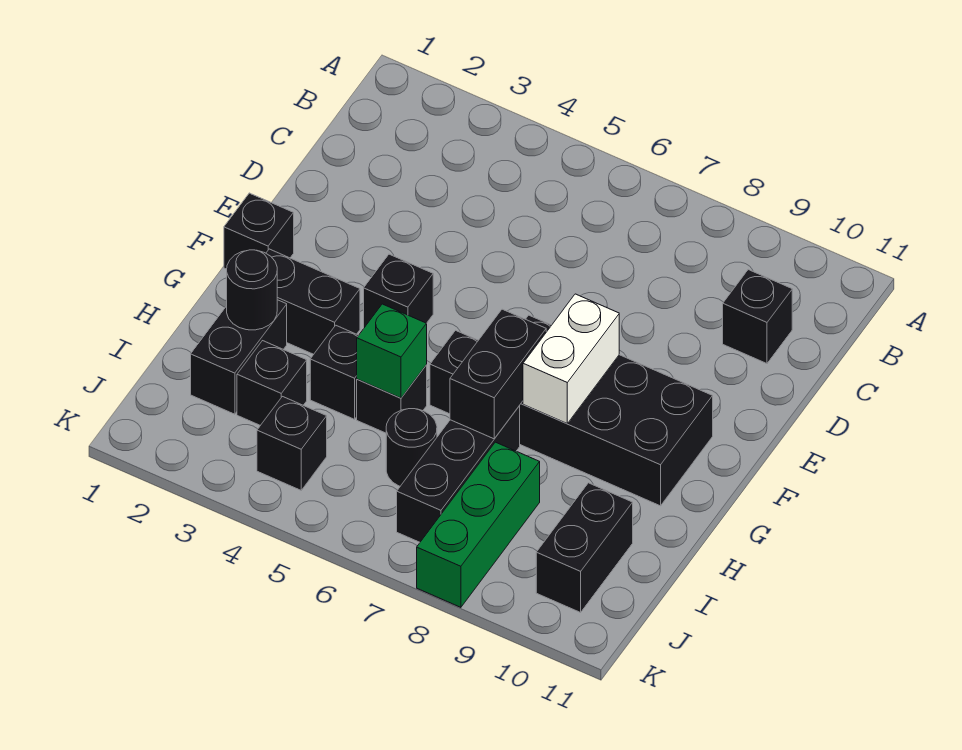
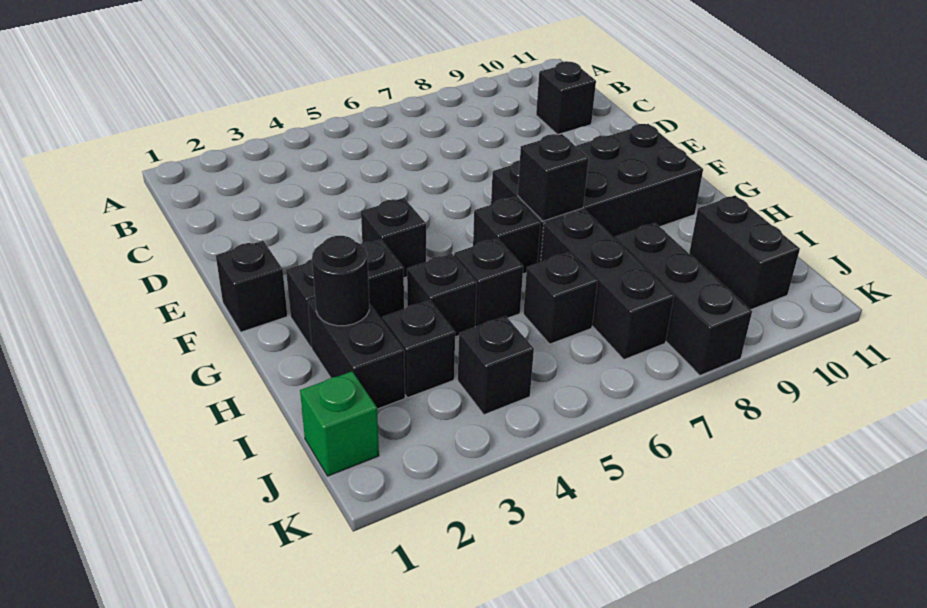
white 1x2 brick [523,294,619,424] -> none
black 1x2 brick [450,309,546,439] -> black 1x1 brick [518,134,589,221]
green 1x1 brick [357,304,427,398] -> green 1x1 brick moved to [300,371,379,476]
black 1x1 round brick [386,409,437,486] -> black 1x1 brick [523,252,598,344]
green 1x3 brick [417,442,540,607] -> black 1x3 brick [615,223,752,375]

